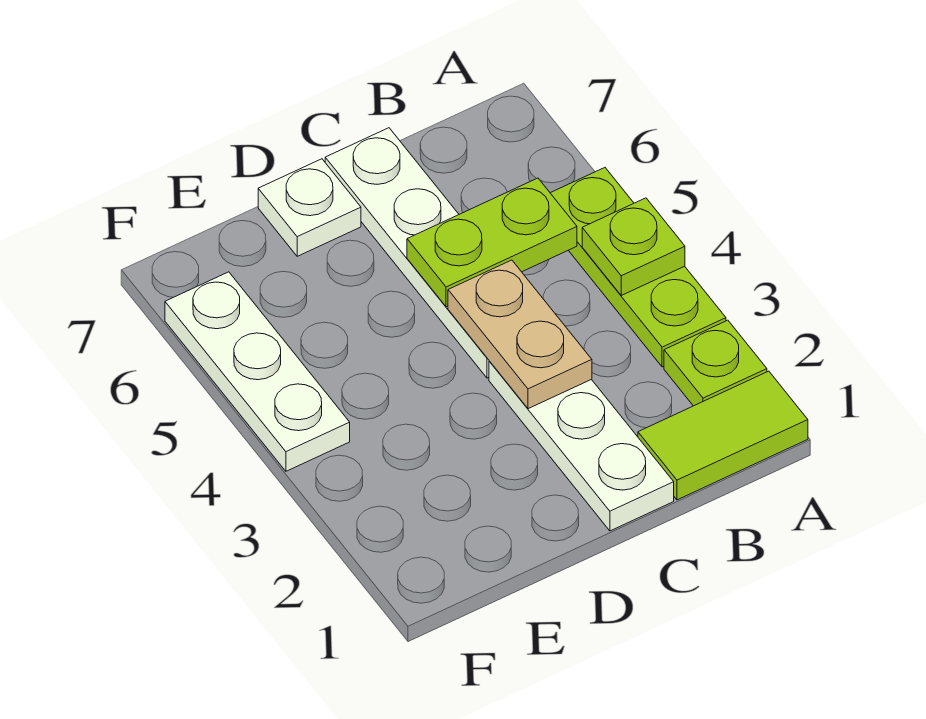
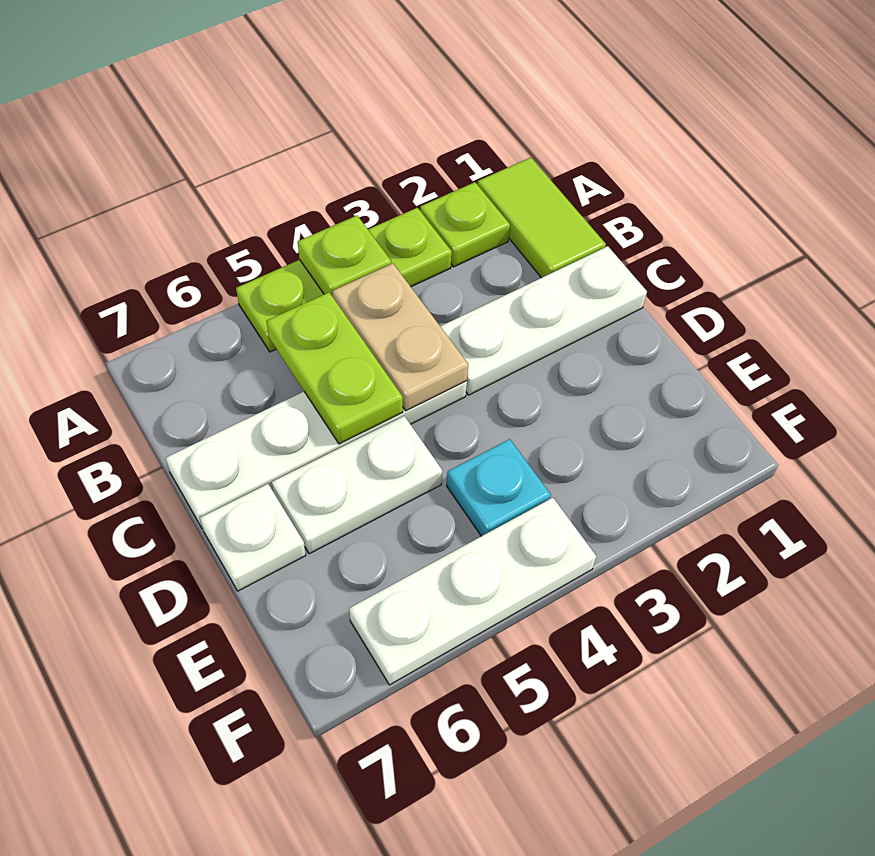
tan 1x2 plate [448,260,592,409] -> tan 1x2 plate turned to [332,263,468,411]
none -> white 1x2 plate [272,416,442,554]
none -> cyan 1x1 plate [447,439,551,536]

